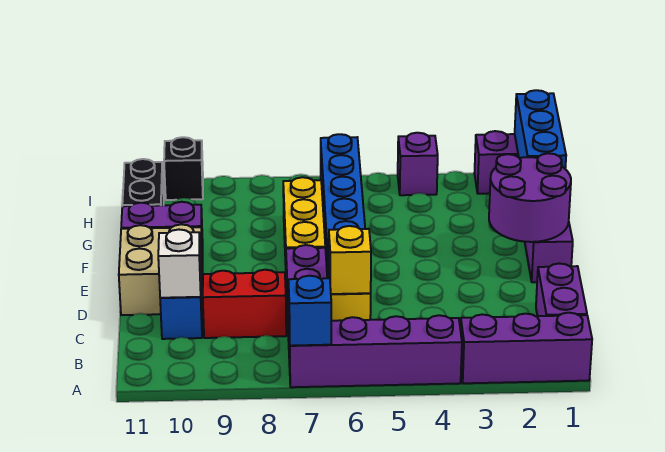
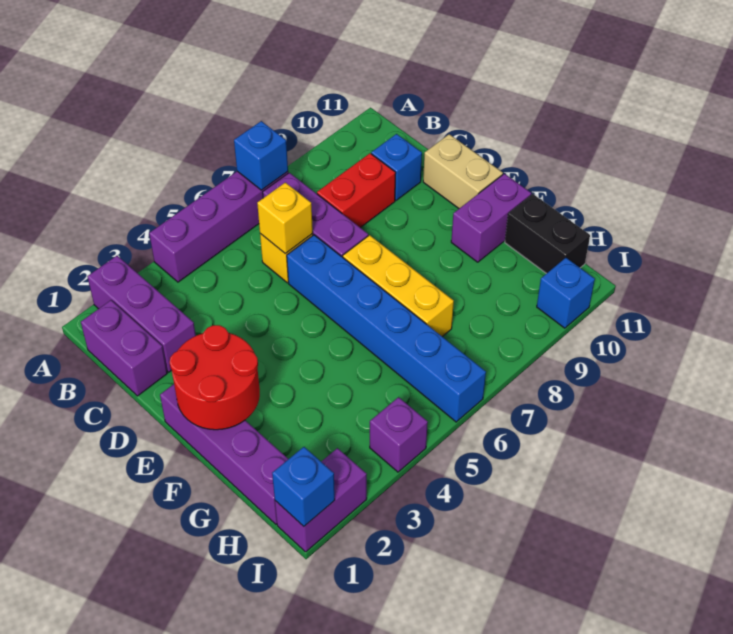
purple 1x3 brick [460,313,592,383] -> purple 1x3 brick turned to [87,256,196,372]
white 1x1 brick [158,230,201,298] -> none
tan 2x2 brick [119,224,203,315] -> tan 1x2 brick [423,134,503,208]
purple 2x2 round brick [489,153,571,242] -> red 2x2 round brick [170,325,260,430]
blue 1x3 brick [515,90,566,168] -> blue 1x1 brick [272,447,335,526]
black 1x1 brick [164,137,203,200] -> blue 1x1 brick [537,258,595,328]

